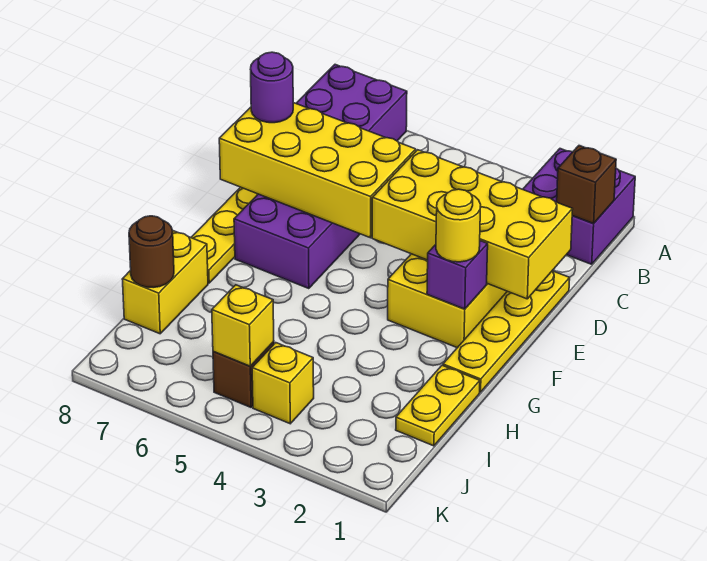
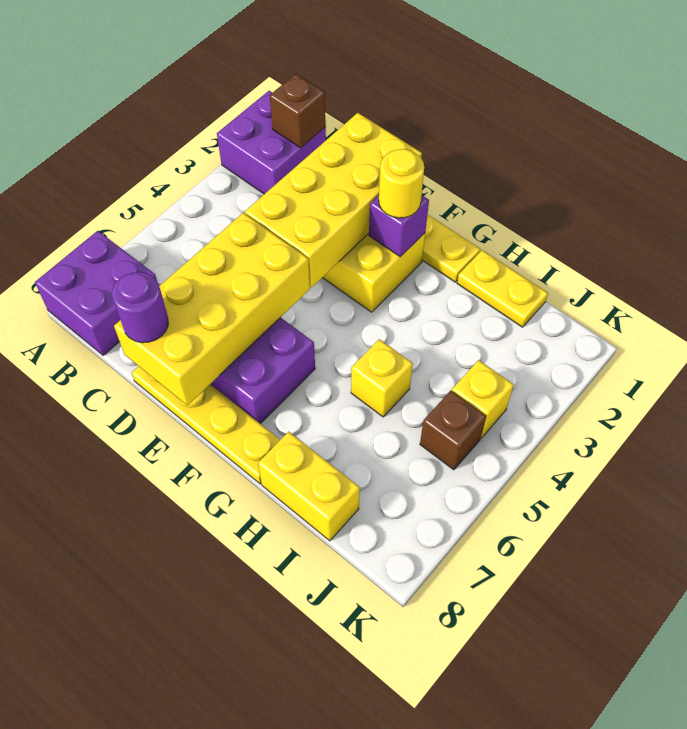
brown 1x1 round brick [129,216,174,288] -> none
yellow 1x1 brick [212,285,274,366] -> yellow 1x1 brick moved to [351,339,413,417]

